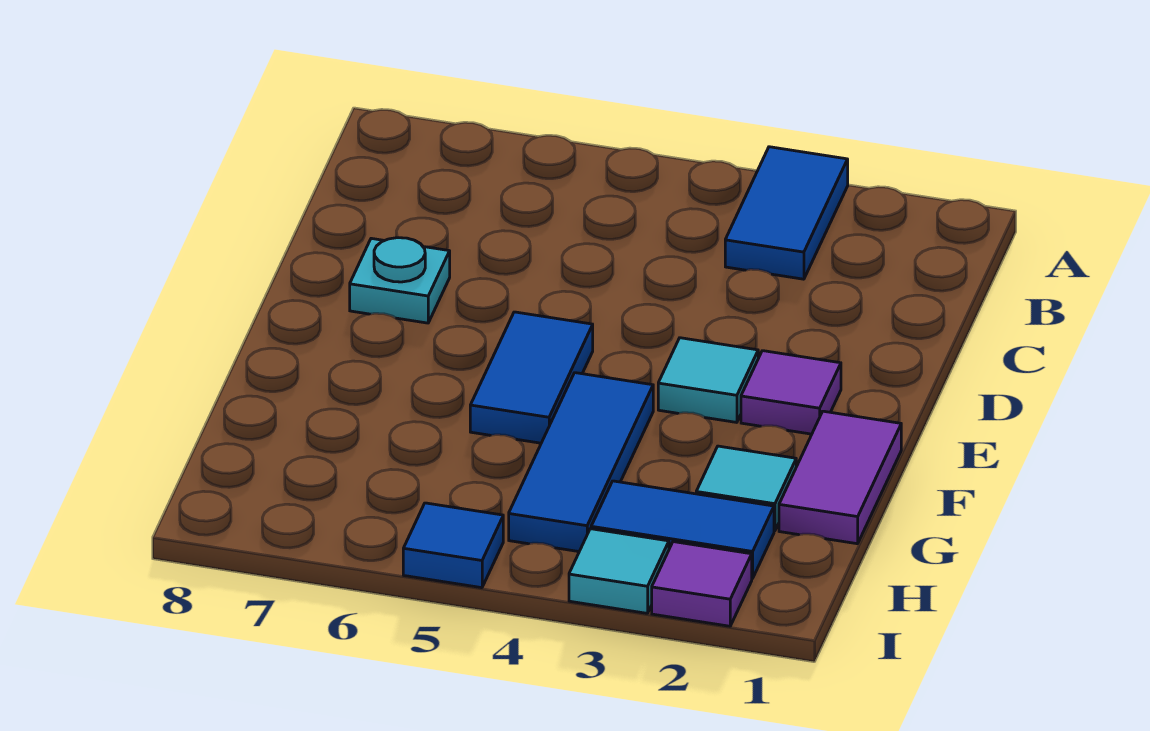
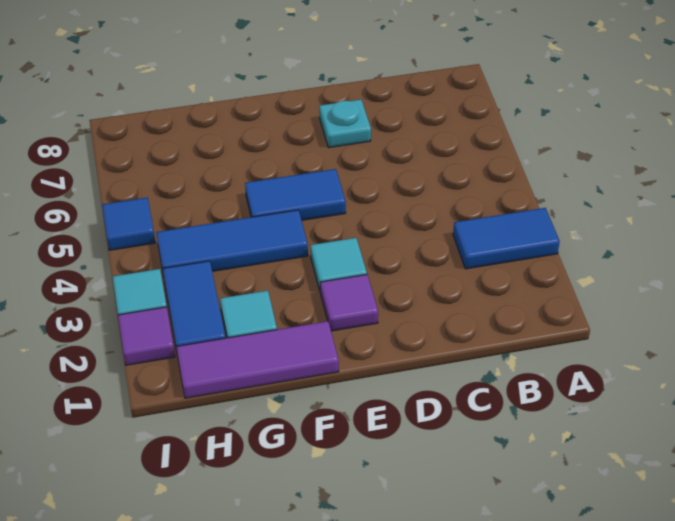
purple 1x2 tile [779,411,901,544] -> purple 1x3 tile [176,321,339,398]

